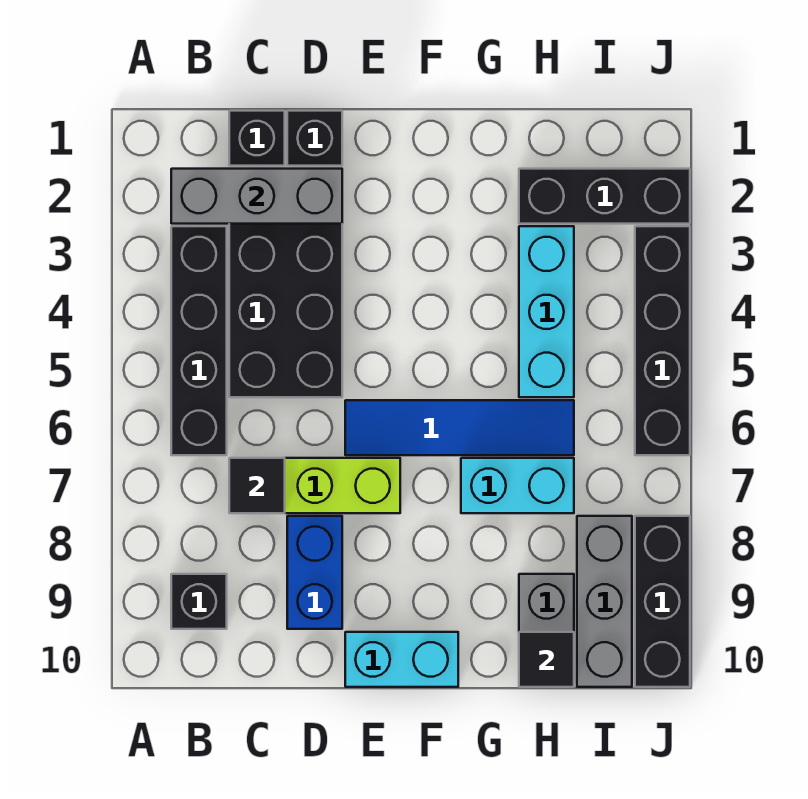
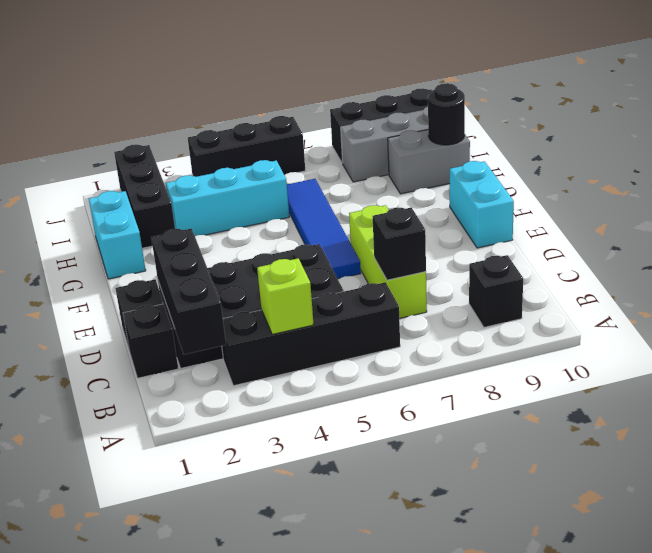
grey 1x3 brick [171,169,342,224] -> black 1x3 brick [151,228,226,354]
none -> lime 1x1 brick [257,258,314,334]
black 1x1 tile [229,458,285,513] -> black 1x1 brick [372,207,426,280]
blue 1x2 brick [287,516,342,629] -> none
cyan 1x2 brick [461,458,574,513] -> cyan 1x2 brick moved to [89,191,146,279]
black 1x1 tile [519,632,574,687] -> black 1x1 round brick [428,83,465,145]
black 1x4 brick [635,226,690,455] -> black 1x3 brick [188,116,305,177]

